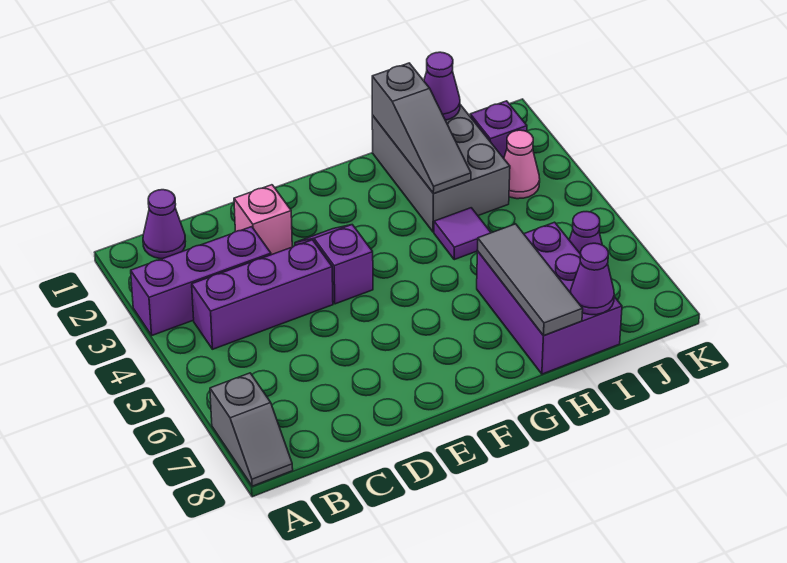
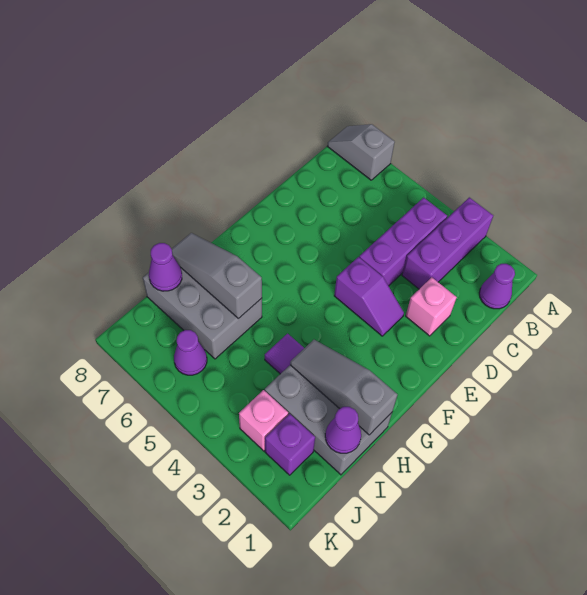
purple 2x3 brick [477,222,622,374] -> grey 2x3 brick [143,267,262,359]
grey 1x3 tile [477,224,583,336] -> grey 1x3 slope [172,233,262,319]
pink 1x1 cone [504,130,540,199] -> pink 1x1 brick [239,390,288,451]

